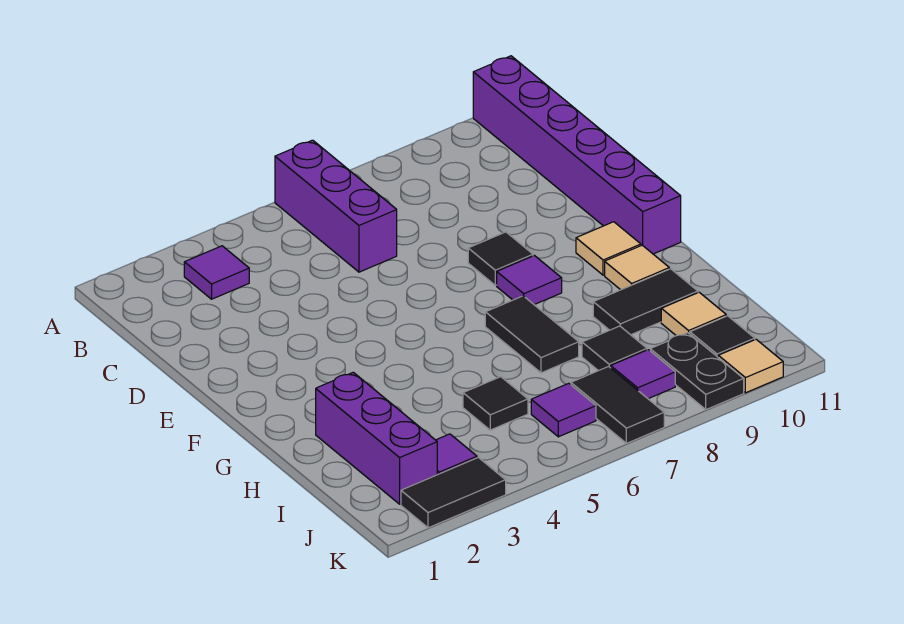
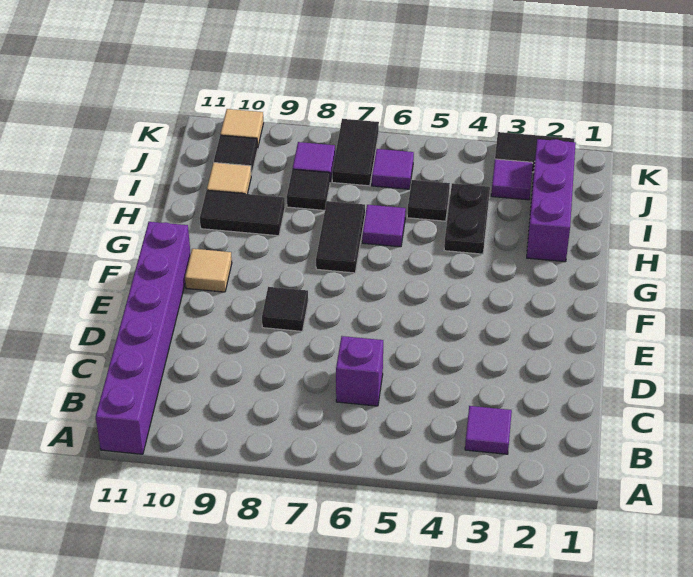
purple 1x3 brick [275,140,397,272] -> purple 1x1 brick [336,336,383,406]
purple 1x1 tile [497,256,562,305] -> purple 1x1 tile moved to [362,205,406,247]
tan 1x1 tile [605,245,669,290] -> none
black 1x2 plate [650,333,744,410] -> black 1x2 plate moved to [444,183,490,254]

